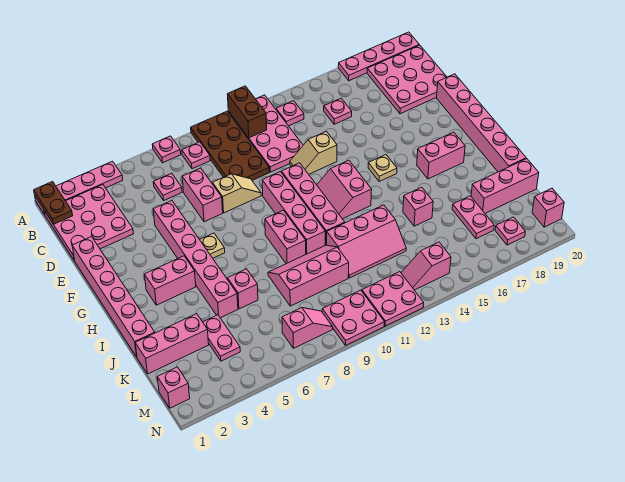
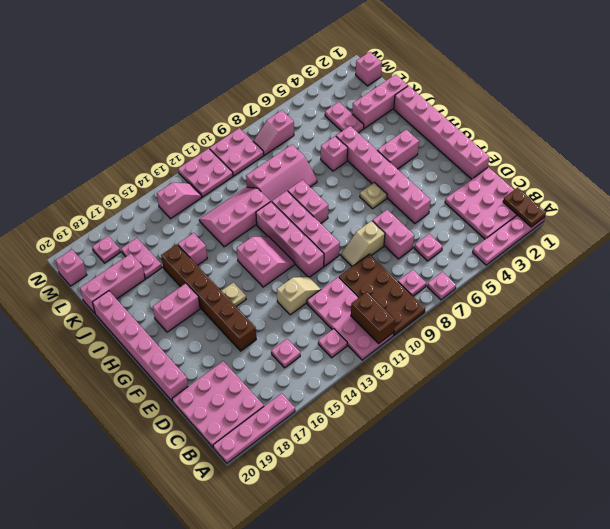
none -> brown 1x6 brick [161,244,256,351]

